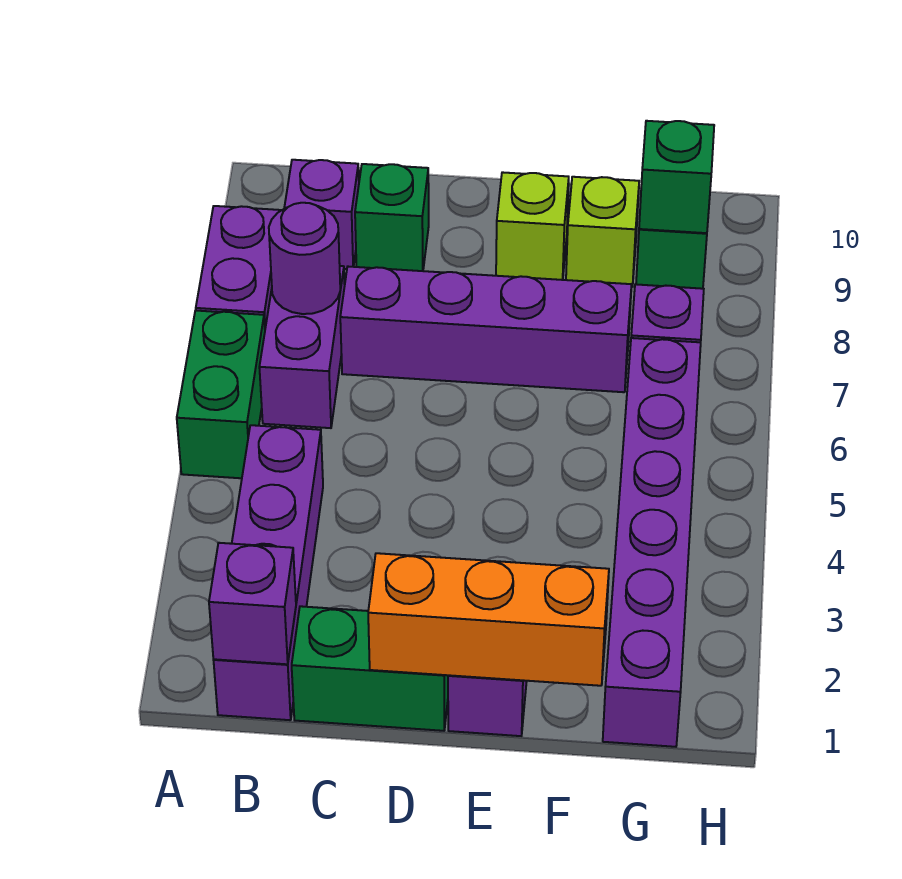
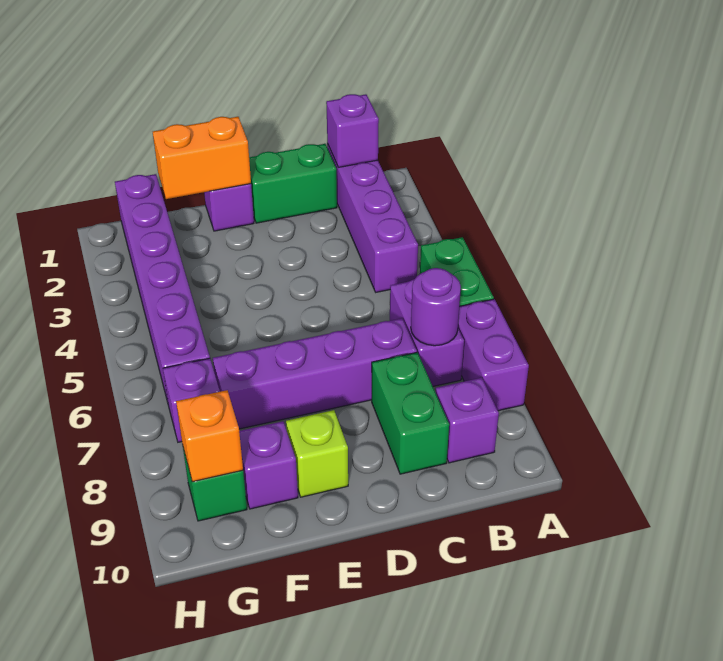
green 1x1 brick [355,164,429,271] -> green 1x2 brick [372,353,449,474]
orange 1x3 brick [368,553,609,686] -> orange 1x2 brick [153,117,251,199]
lime 1x1 brick [566,177,639,287] -> purple 1x1 brick [239,421,298,509]
green 1x1 brick [639,121,714,233] -> orange 1x1 brick [176,390,243,482]

